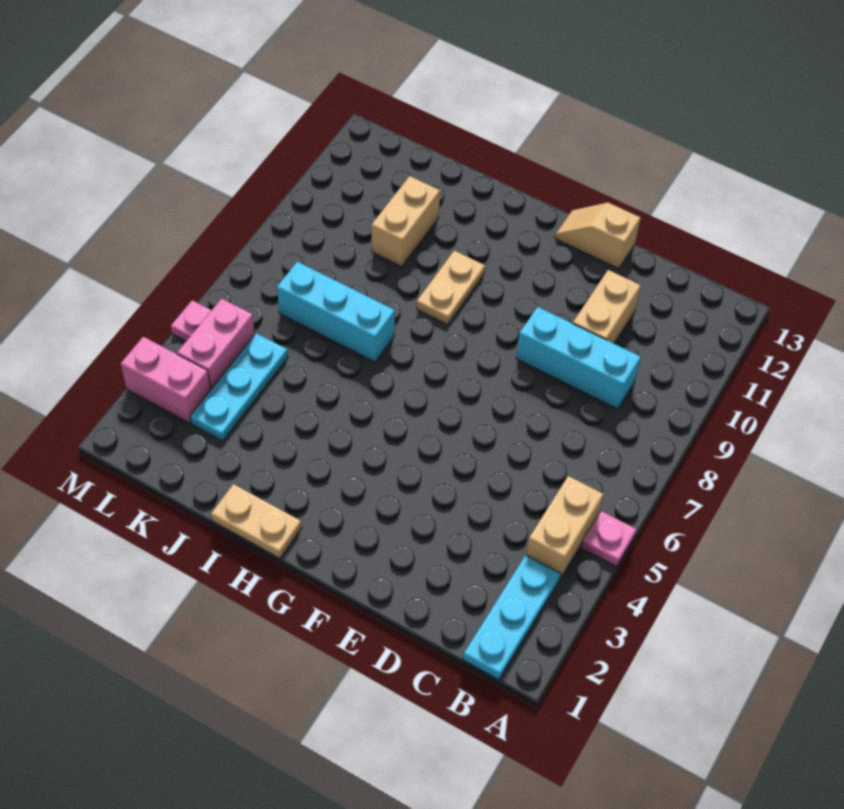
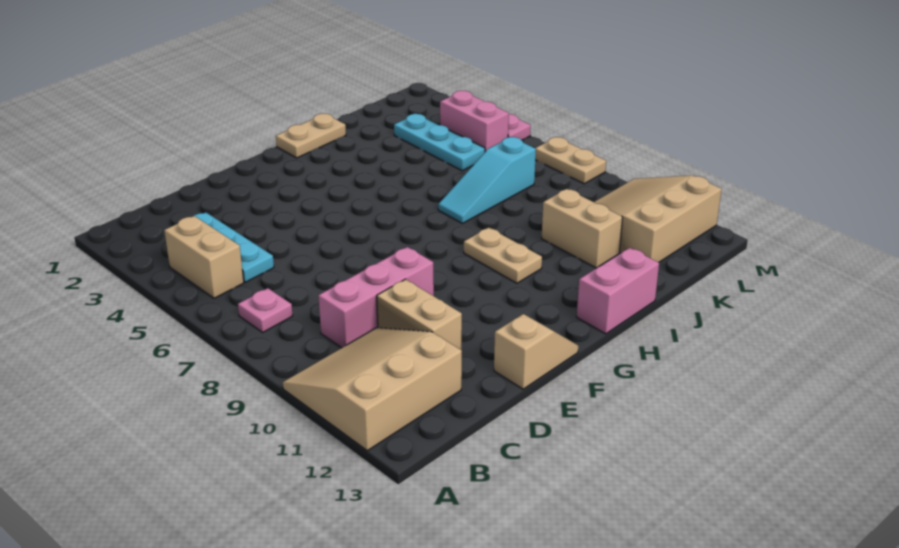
pink 1x1 plate [582,511,636,567] -> pink 1x1 plate moved to [238,288,293,332]
none -> tan 3x3 slope [283,328,462,451]
cyan 1x3 plate [463,555,561,680] -> cyan 1x3 plate moved to [194,212,274,282]
cyan 1x3 brick [516,307,641,409] -> pink 1x3 brick [318,247,434,348]
cyan 1x3 brick [277,262,395,362] -> cyan 1x3 slope [438,137,536,223]
none -> tan 3x3 slope [594,175,722,262]
pink 1x2 brick [121,337,211,423] -> pink 1x2 brick moved to [577,248,659,334]
none -> tan 1x2 plate [535,137,606,184]

